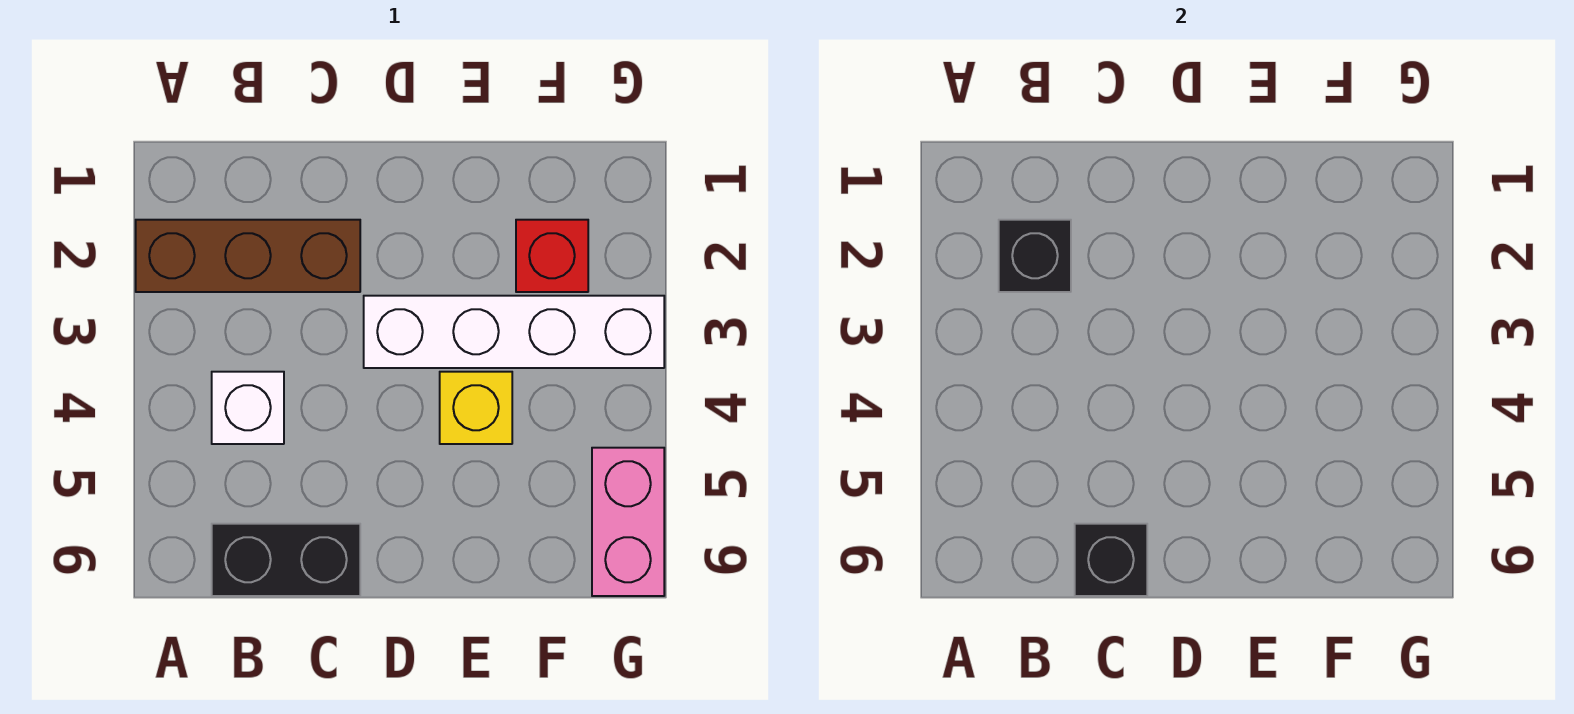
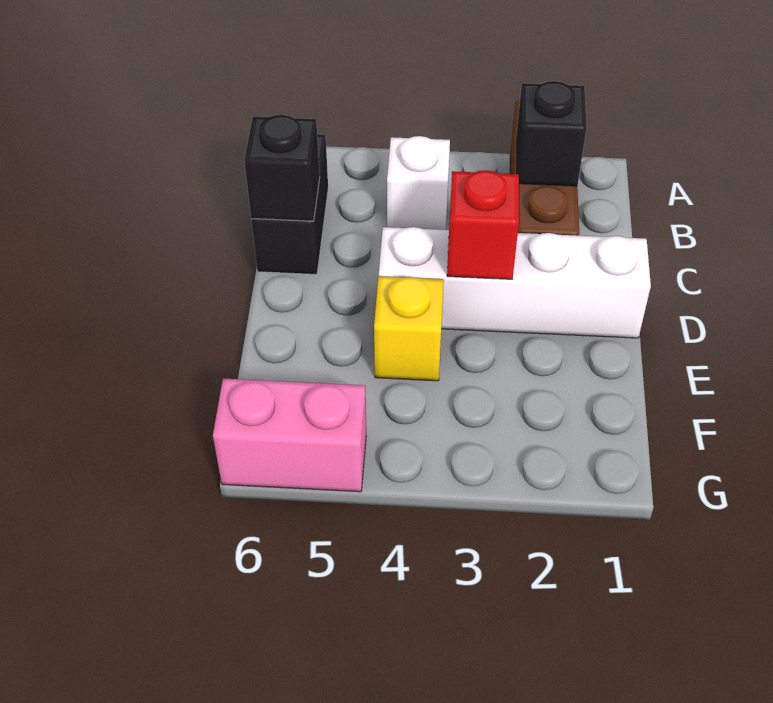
white 1x4 brick [364,296,664,368] -> white 1x4 brick turned to [379,227,651,338]
red 1x1 brick [516,220,588,292] -> red 1x1 brick moved to [447,170,519,279]

